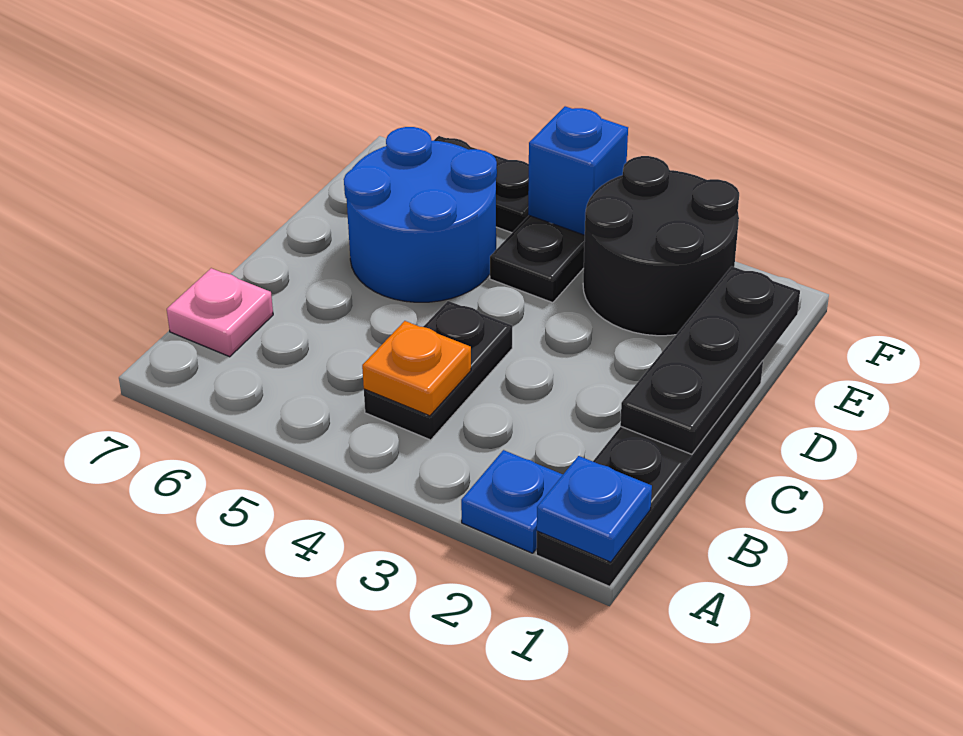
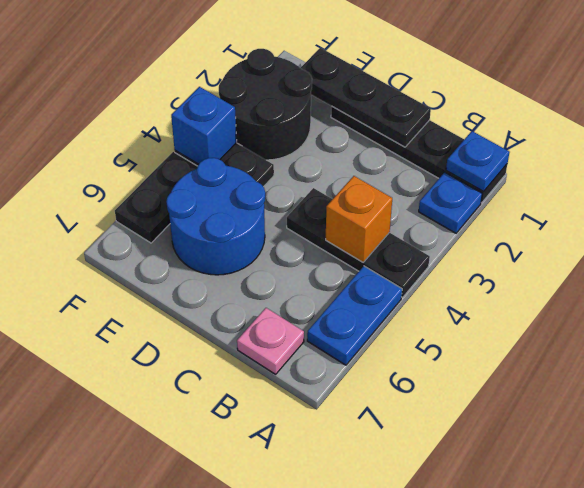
none -> blue 1x2 plate [307,266,402,365]
black 1x2 plate [364,301,512,440] -> black 1x3 plate [287,188,430,297]
orange 1x1 plate [362,321,471,416] -> orange 1x1 brick [326,176,392,262]

